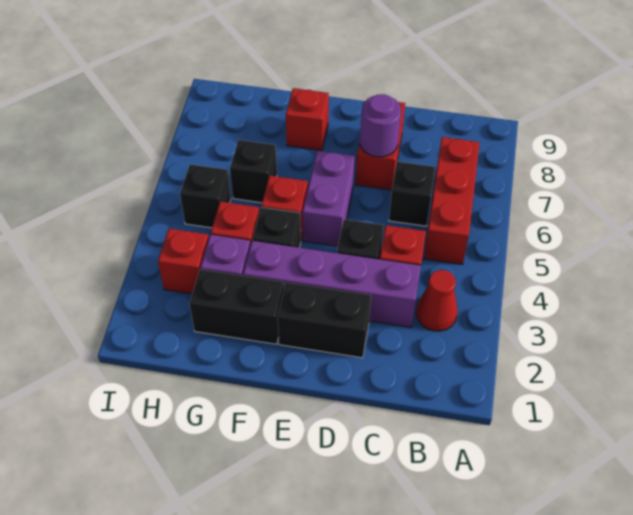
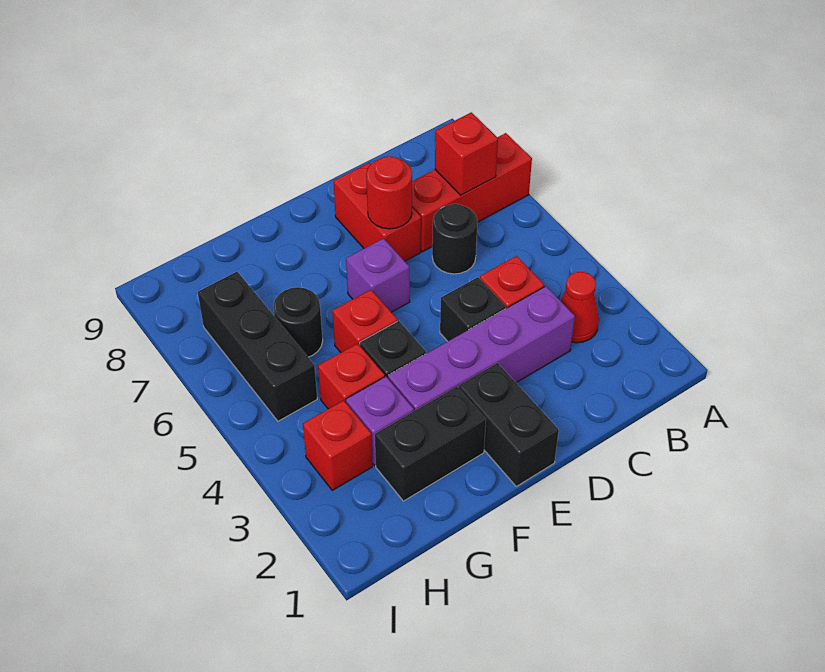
red 1x3 brick [424,137,480,264] -> red 1x3 brick turned to [412,133,532,252]
black 1x1 brick [389,162,435,226] -> black 1x1 round brick [432,204,477,274]
black 1x2 brick [278,282,371,358] -> black 1x2 brick turned to [459,363,559,486]
purple 1x1 round brick [360,94,401,157] -> red 1x1 round brick [366,156,412,229]
purple 1x2 brick [303,151,355,246] -> purple 1x1 brick [346,239,410,312]
red 1x1 brick [286,88,329,150] -> red 1x1 brick moved to [435,112,498,195]
black 1x1 brick [230,140,277,203] -> black 1x1 round brick [274,287,323,357]
black 1x1 brick [180,164,231,228] -> black 1x3 brick [198,272,317,421]

